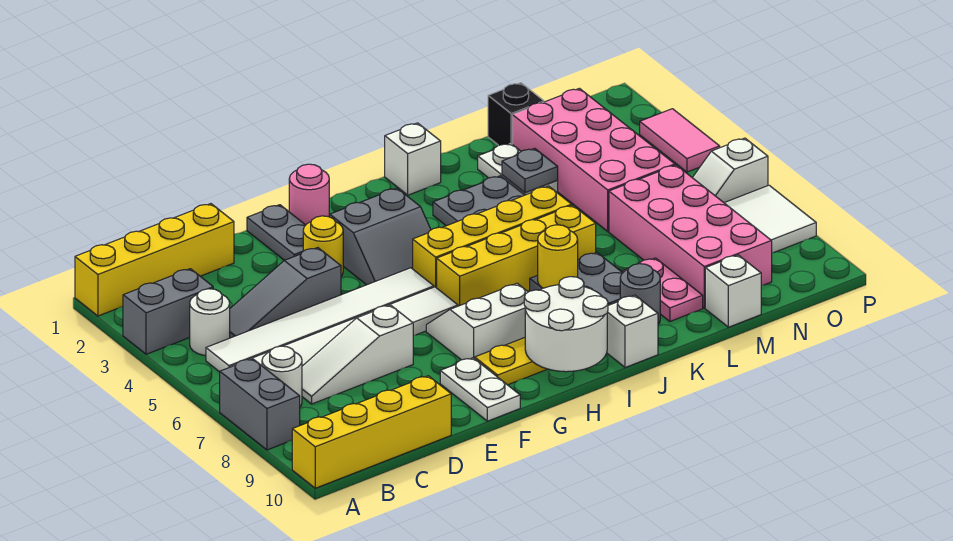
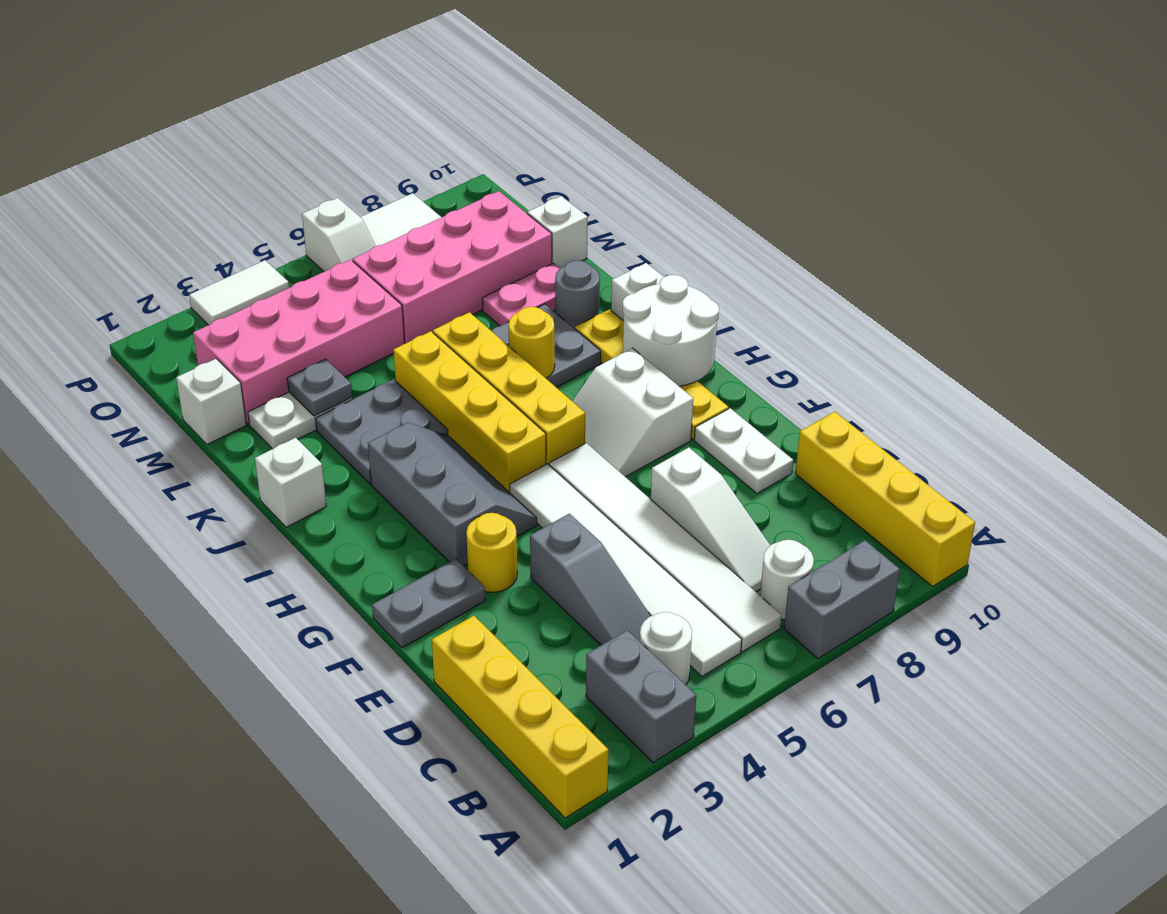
white 1x2 plate [440,358,520,421] -> white 1x2 plate turned to [694,408,793,493]
pink 1x1 round brick [289,164,329,225] -> none
grey 2x2 slope [330,188,431,285] -> grey 2x3 slope [368,422,537,566]
black 1x1 brick [488,83,544,145] -> white 1x1 brick [176,359,246,445]
pink 1x2 tile [640,109,720,172] -> white 1x2 tile [189,260,289,325]

